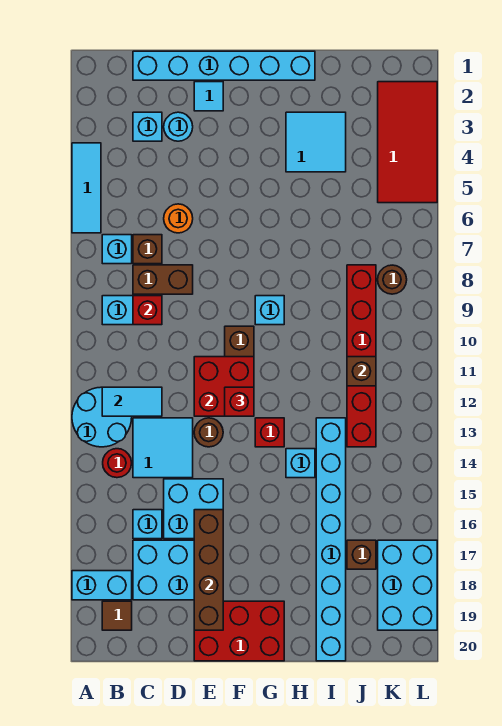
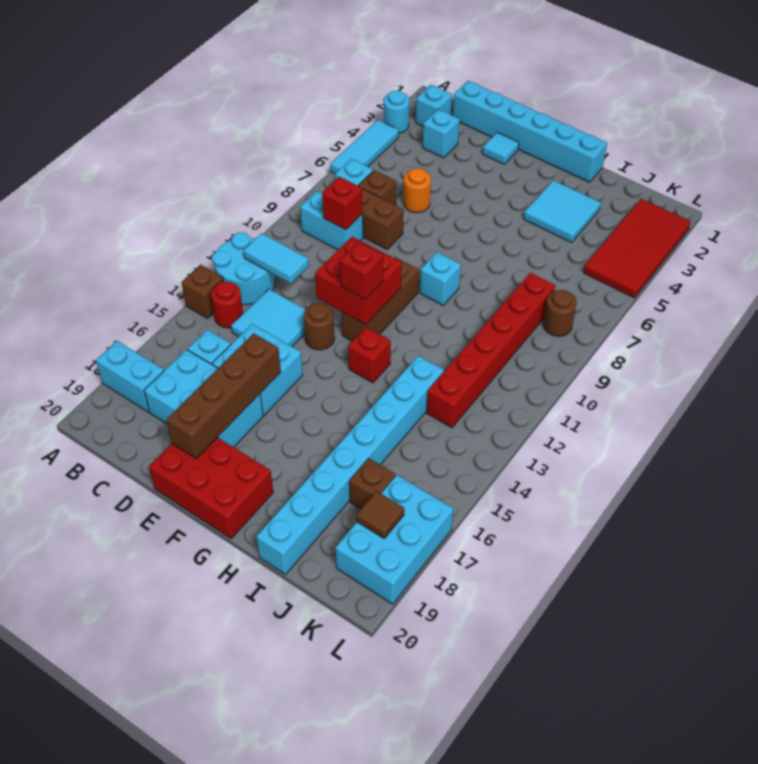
brown 1x1 tile [102,601,132,630] -> brown 1x1 tile moved to [357,491,404,538]
cyan 1x1 round brick [164,112,193,141] -> cyan 1x1 round brick moved to [384,90,409,133]
cyan 1x1 brick [286,449,315,478] -> cyan 1x1 brick moved to [416,85,452,126]
brown 1x1 brick [347,357,376,386] -> brown 1x1 brick moved to [181,265,223,318]

